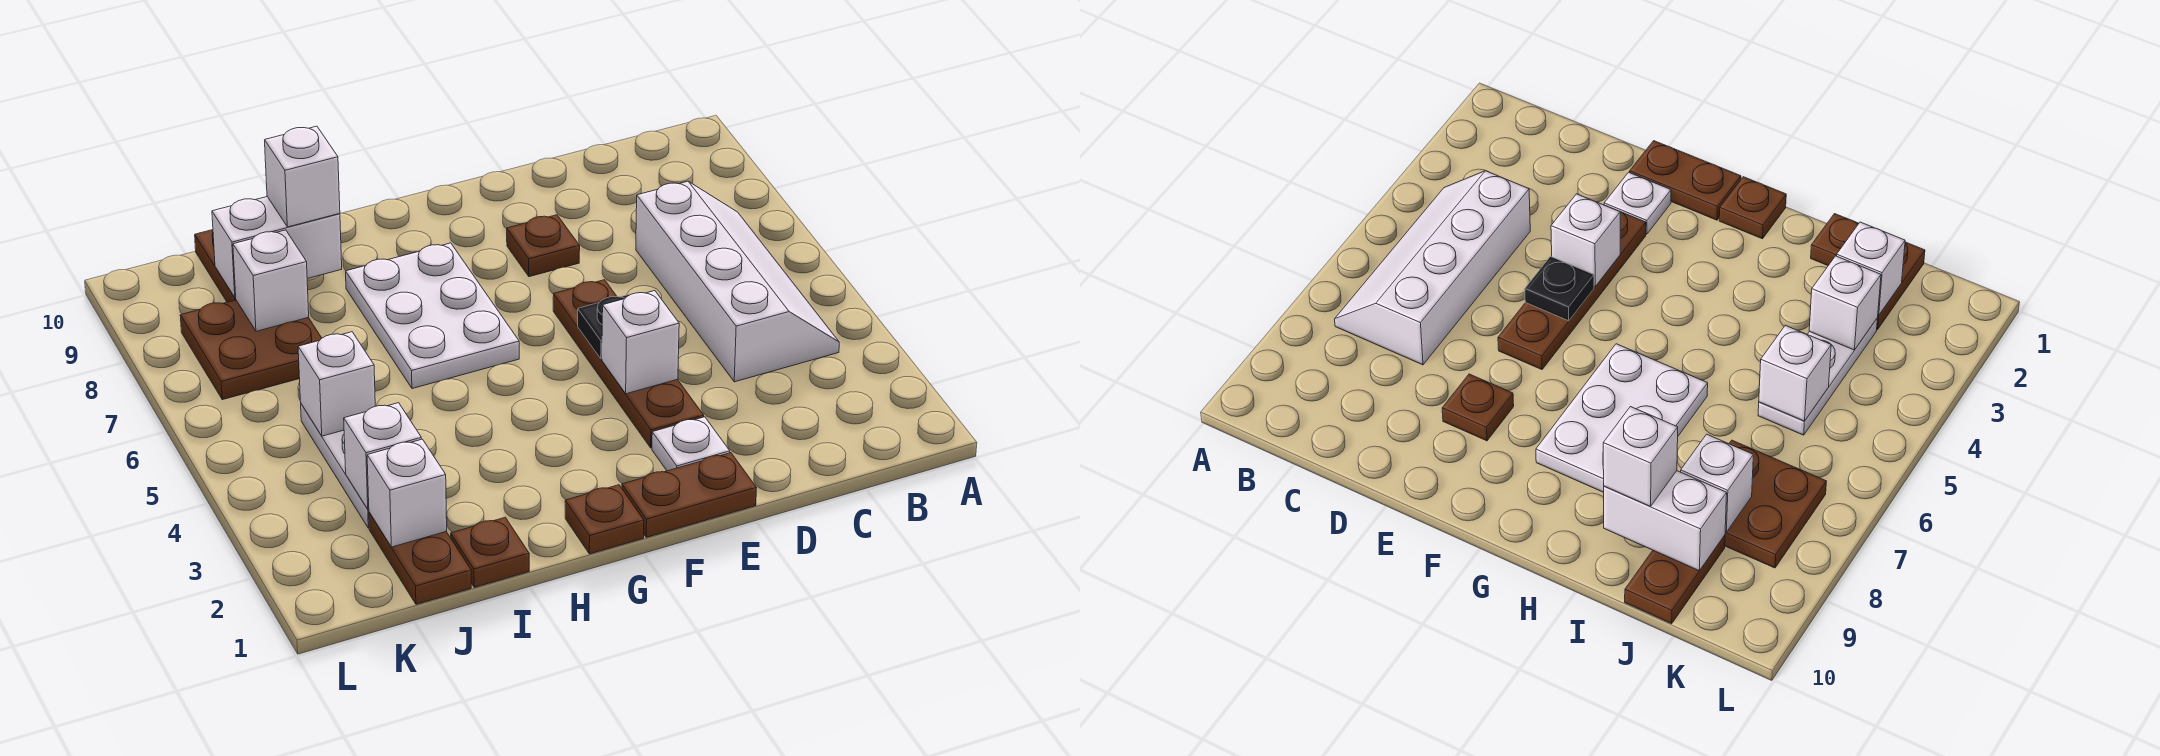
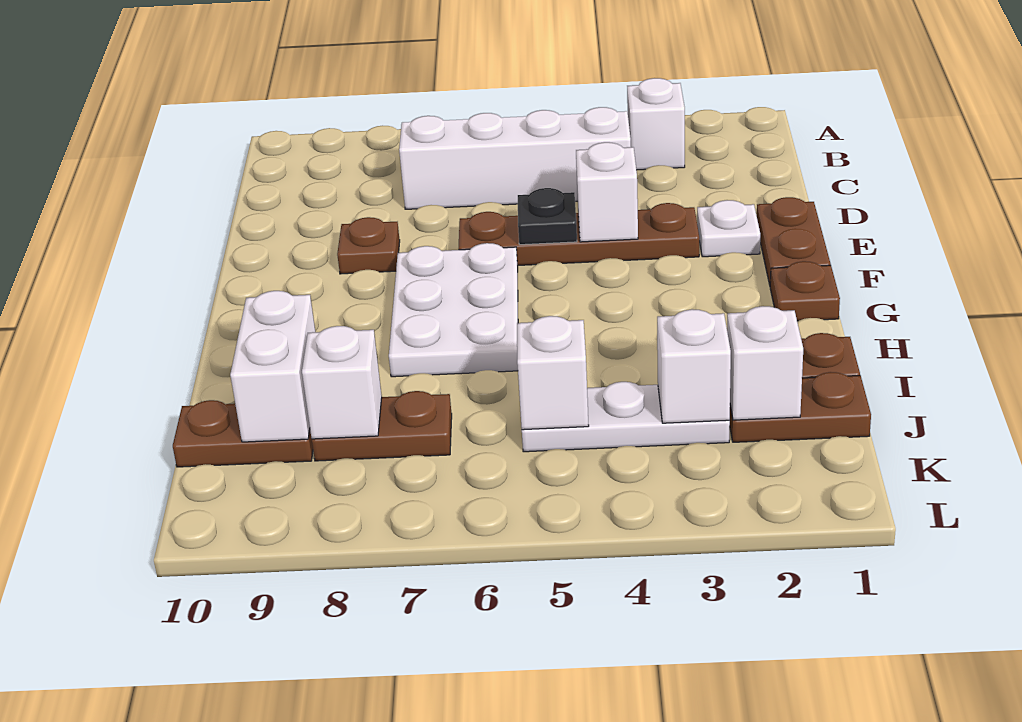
white 2x3 plate [346,243,519,389] -> white 2x3 plate turned to [389,243,518,377]
white 1x1 brick [265,126,340,227] -> white 1x1 brick moved to [627,78,685,170]
brown 2x2 plate [180,300,322,400] -> brown 1x2 plate [312,391,452,461]

